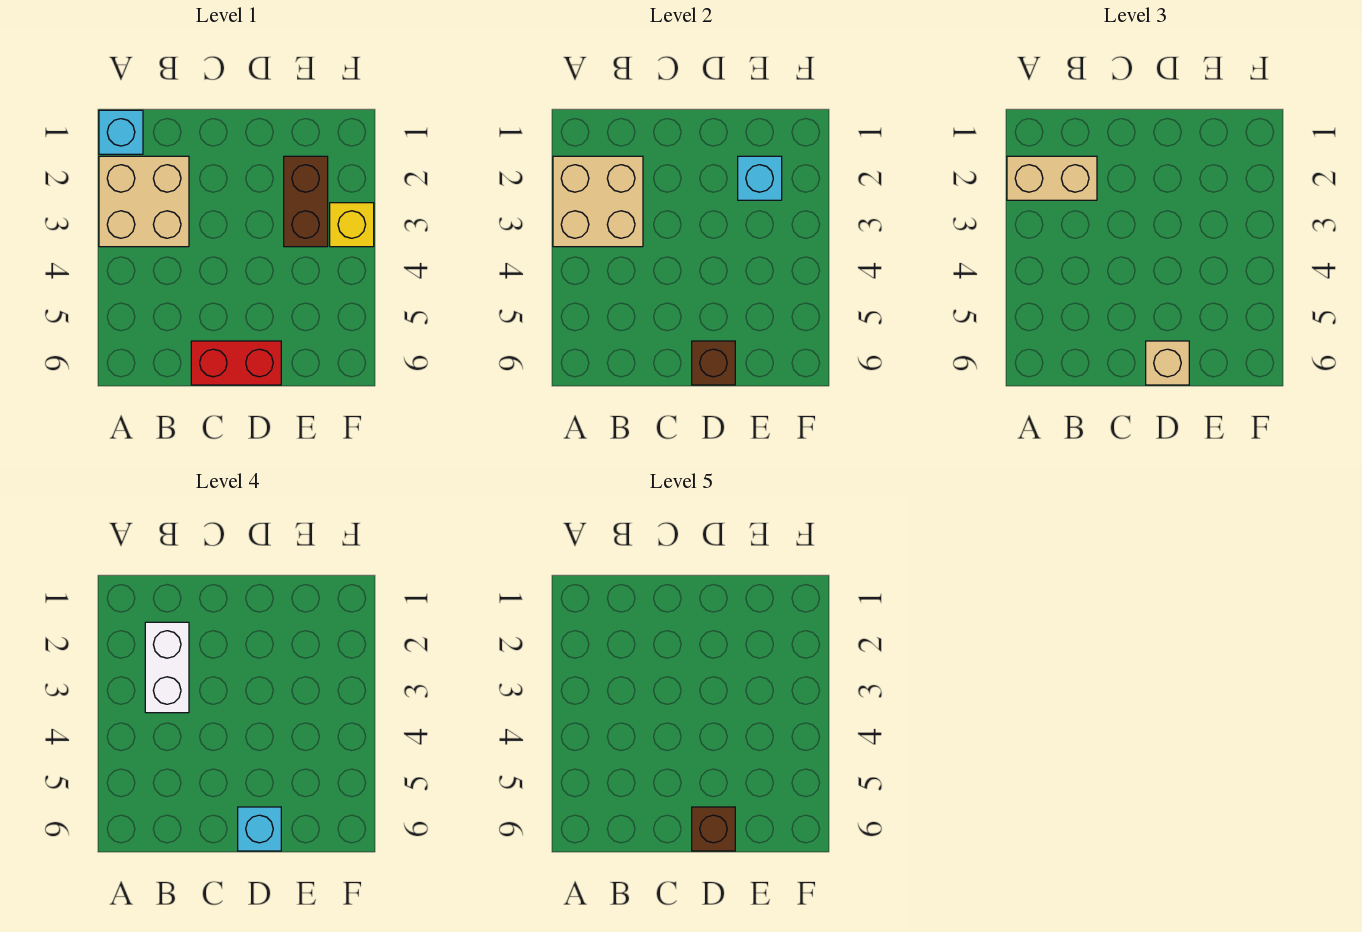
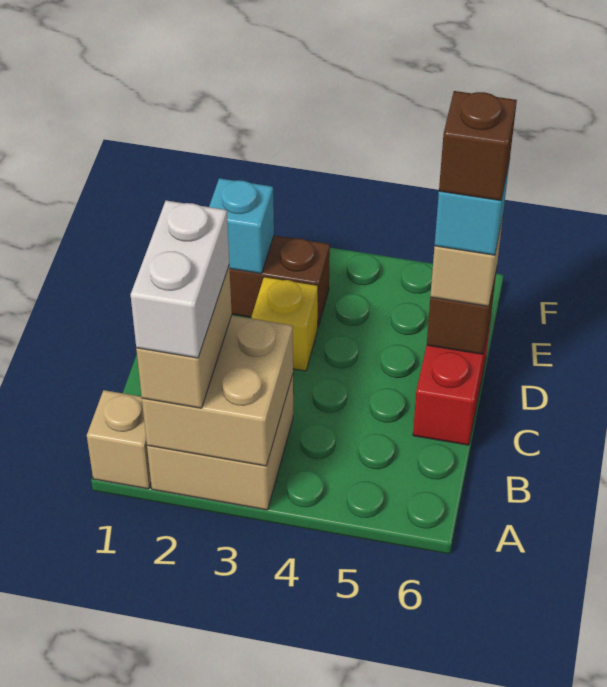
cyan 1x1 brick [99,110,143,154] -> tan 1x1 brick [87,390,151,489]
white 1x2 brick [145,622,189,713] -> white 1x2 brick turned to [131,201,229,358]
yellow 1x1 brick [330,203,374,247] -> yellow 1x1 brick moved to [251,277,318,371]

